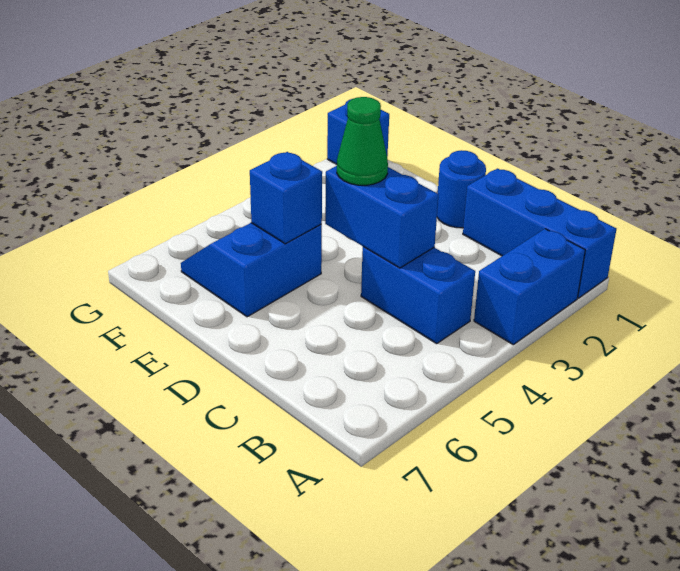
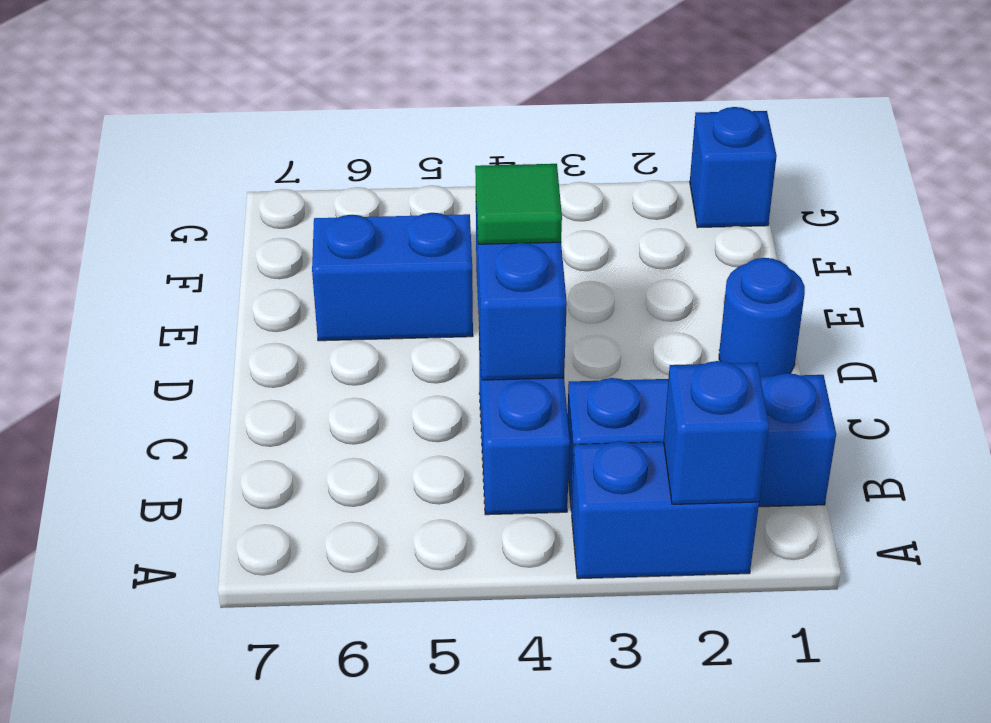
blue 1x3 brick [463,169,616,298] -> blue 1x3 brick turned to [567,373,836,512]
green 1x1 cone [337,97,388,185] -> green 1x1 tile [475,164,562,244]
blue 1x1 brick [250,152,322,244] -> blue 1x1 brick moved to [664,361,769,504]

